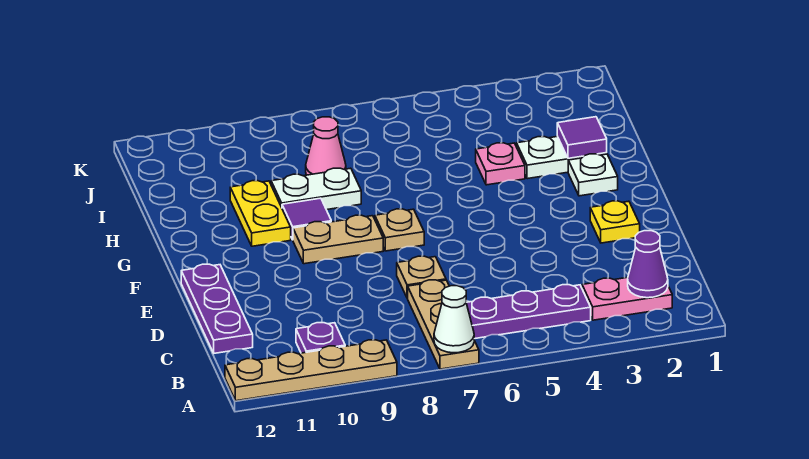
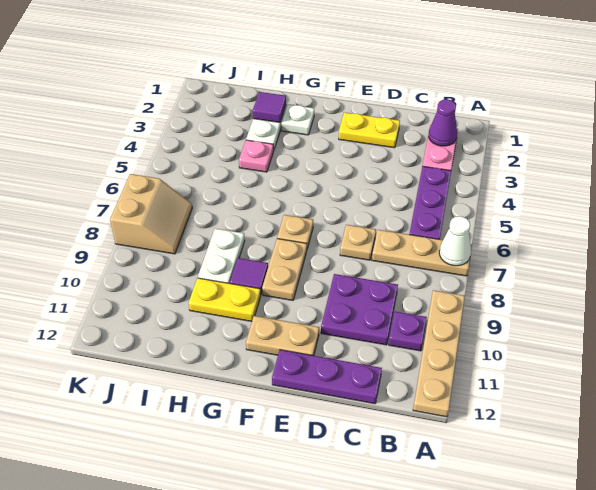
none -> purple 2x2 plate [321,274,398,345]
yellow 1x1 plate [590,201,640,243] -> yellow 1x2 plate [339,113,400,148]
none -> tan 1x2 plate [246,316,319,356]
pink 1x1 cone [306,117,346,175] -> none
none -> tan 2x2 slope [110,174,192,254]

